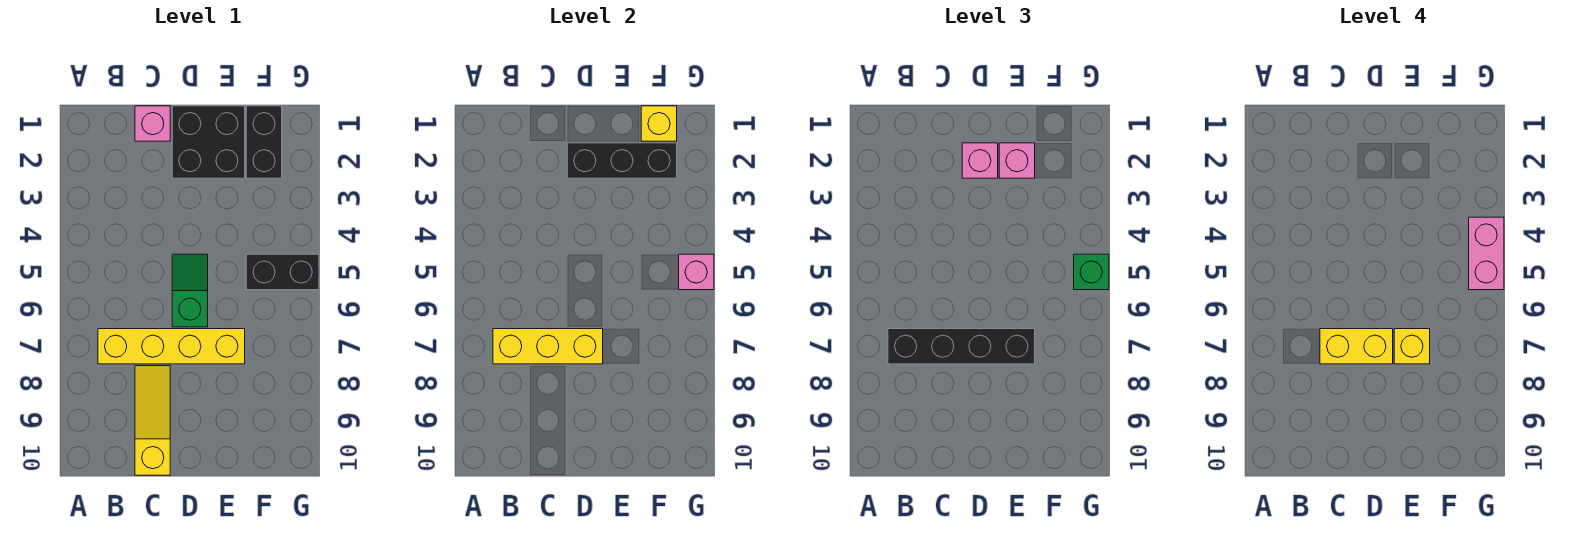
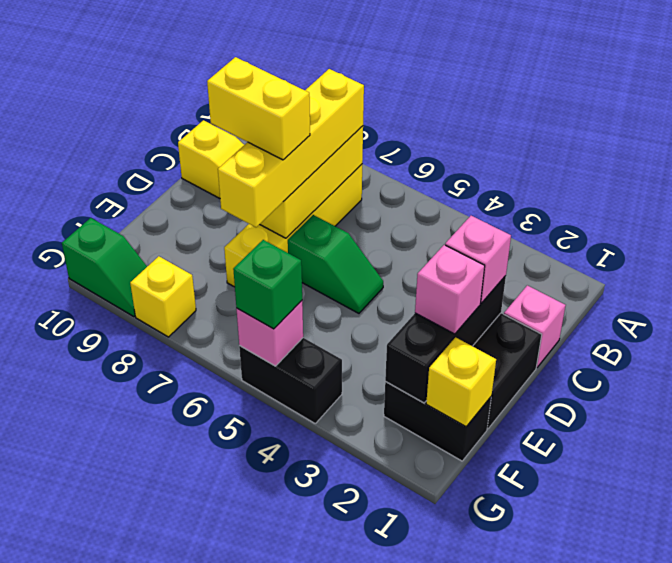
black 1x4 brick [888,329,1035,364] -> yellow 1x4 brick [218,69,364,227]
yellow 1x2 brick [1320,329,1393,364] -> yellow 1x2 brick turned to [207,57,310,160]
yellow 1x1 brick [1394,329,1430,364] -> yellow 1x1 brick moved to [130,256,196,337]
black 1x2 brick [246,254,319,290] -> black 1x2 brick turned to [239,338,342,423]
pink 1x2 brick [1469,217,1504,290] -> none
none -> green 1x2 slope [62,218,147,317]

